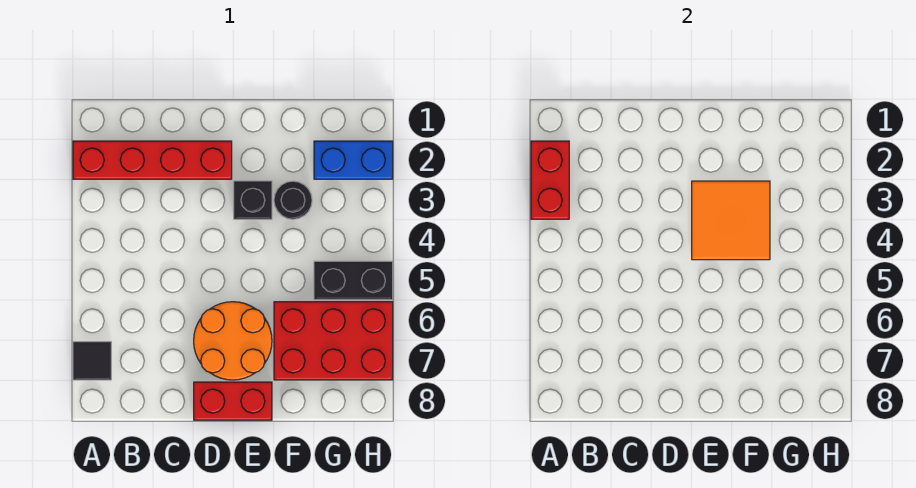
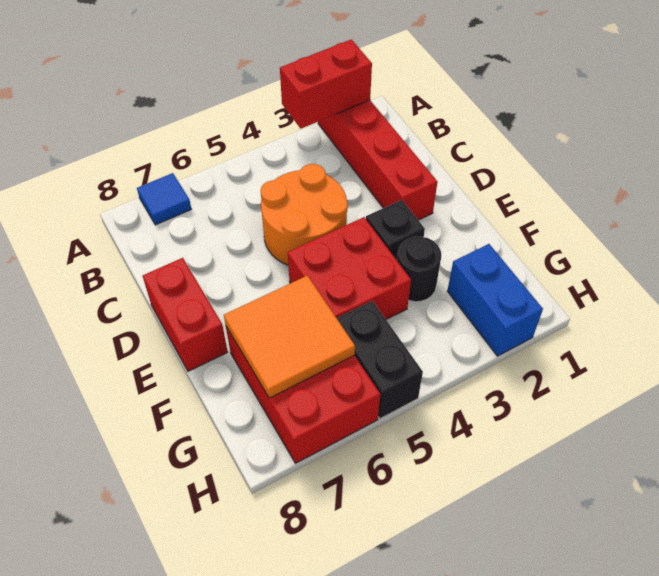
black 1x1 tile [73,342,111,380] -> blue 1x1 tile [137,173,191,225]
orange 2x2 round brick [194,302,272,380] -> orange 2x2 round brick moved to [261,164,348,265]
orange 2x2 tile [692,181,770,260] -> orange 2x2 tile moved to [224,276,355,398]
none -> red 2x2 brick [288,217,411,319]

